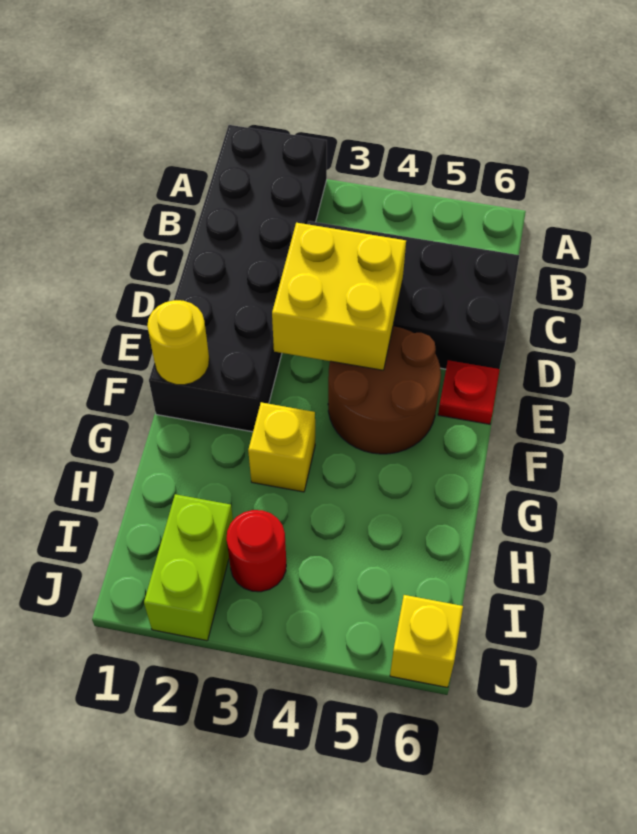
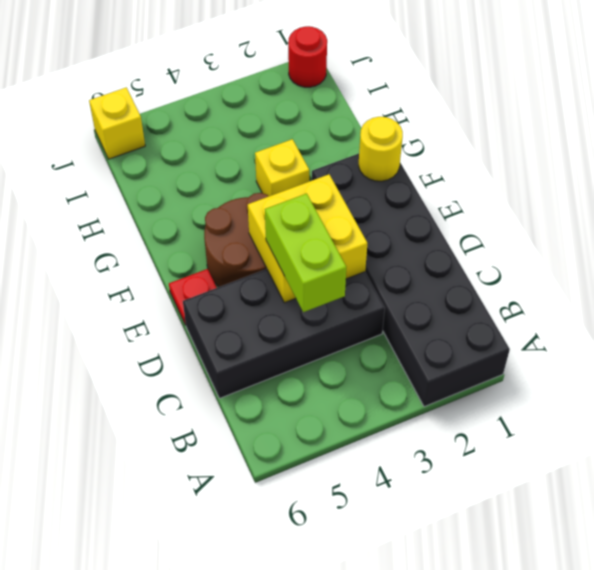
lime 1x2 brick [144,494,233,641] -> lime 1x2 brick moved to [265,194,346,312]
red 1x1 round brick [226,510,286,592] -> red 1x1 round brick moved to [288,26,327,87]

